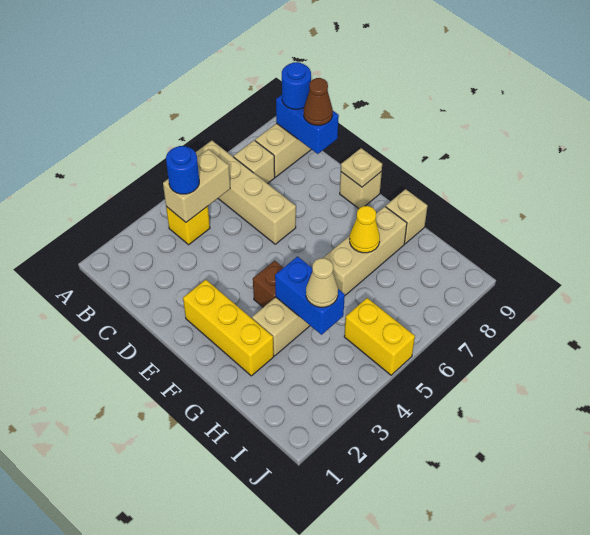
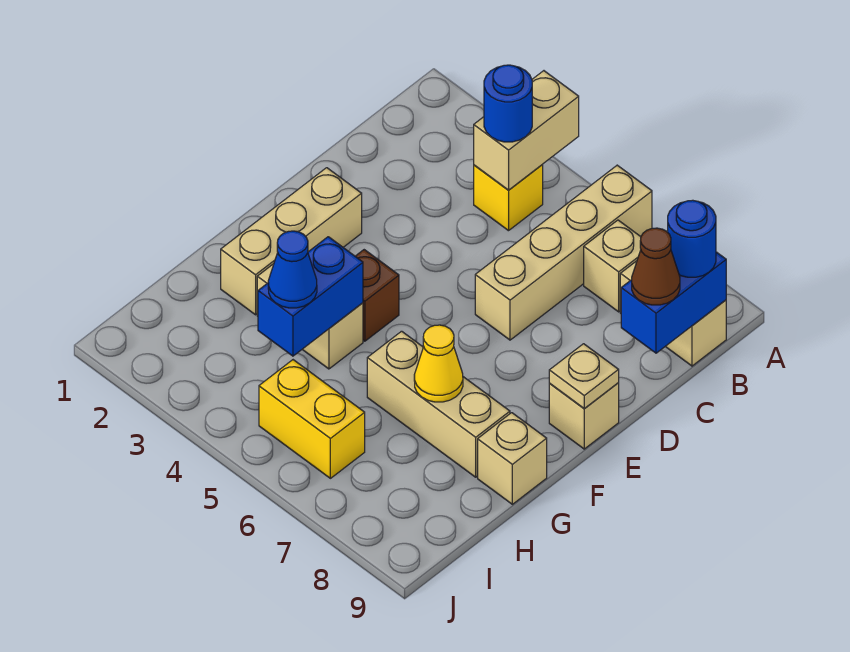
tan 1x2 brick [163,149,230,222] -> tan 1x2 brick turned to [474,71,579,190]
yellow 1x3 brick [183,280,274,376] -> tan 1x3 brick [221,168,362,315]
tan 1x1 cone [306,258,338,307] -> blue 1x1 cone [268,231,317,308]
yellow 1x2 brick [344,298,415,375] -> yellow 1x2 brick turned to [259,360,365,478]

